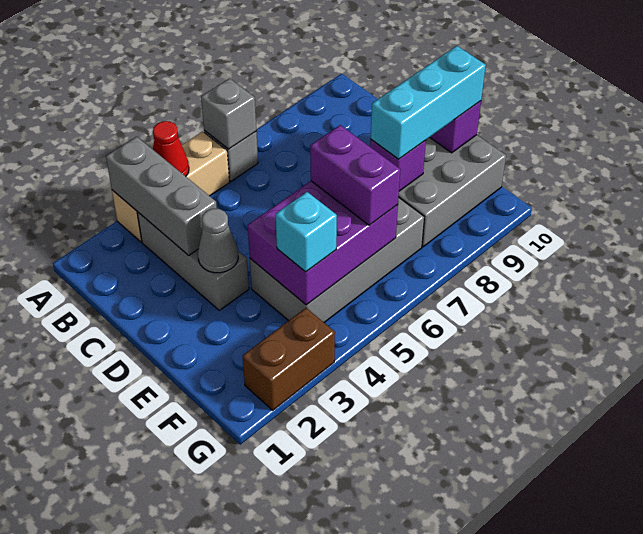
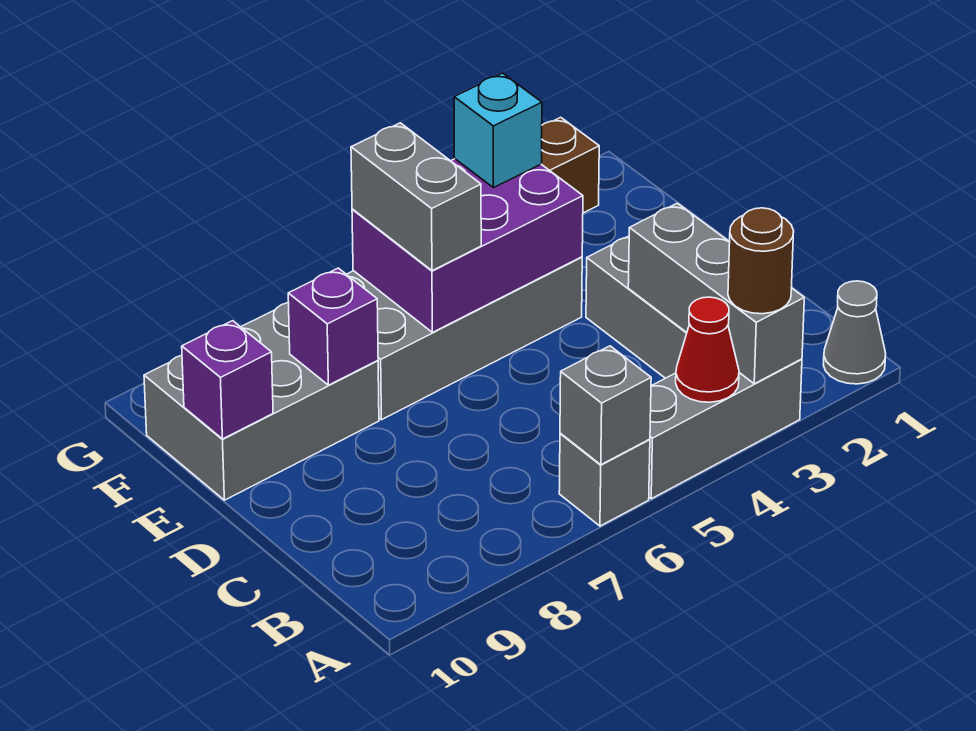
tan 1x3 brick [112,132,230,242] -> grey 1x3 brick [649,359,802,499]
none -> brown 1x1 round brick [728,208,794,314]
grey 1x1 cone [198,209,238,273] -> grey 1x1 cone moved to [823,281,886,384]
purple 1x2 brick [310,125,400,225] -> grey 1x2 brick [351,123,481,271]
cyan 1x3 brick [371,46,486,159] -> none

